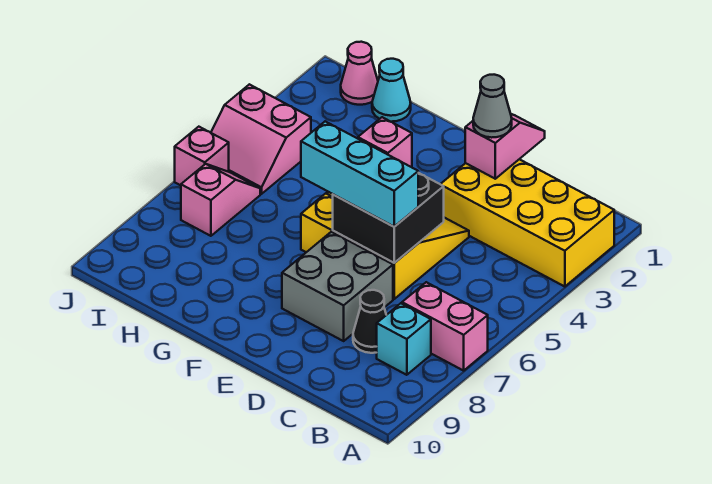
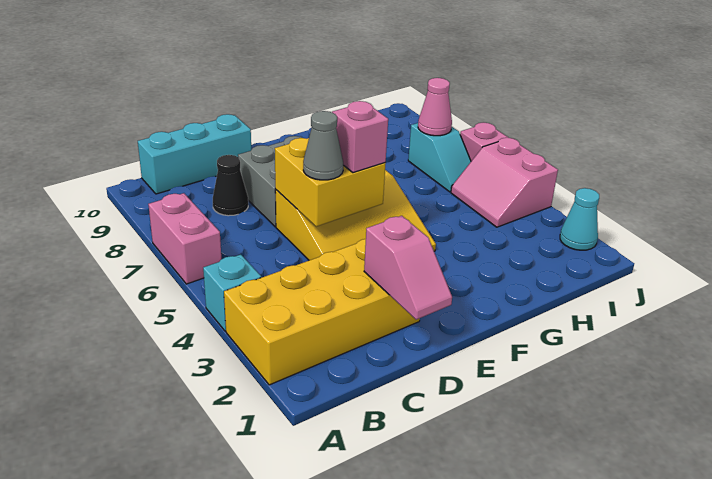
pink 1x2 brick [402,282,488,371] -> pink 1x2 brick turned to [148,193,221,284]
cyan 1x1 brick [377,303,431,375] -> cyan 1x1 brick moved to [203,255,261,331]
grey 1x1 cone [473,75,512,138] -> grey 1x1 cone moved to [303,111,343,180]
black 2x2 brick [333,173,444,263] -> yellow 2x2 brick [275,138,386,227]
cyan 1x3 brick [301,121,418,227] -> cyan 1x3 brick moved to [138,114,251,194]
cyan 1x1 cone [372,59,411,122] -> cyan 1x1 cone moved to [560,188,599,250]
pink 1x1 cone [341,42,378,105] -> pink 1x1 cone moved to [418,78,452,136]
pink 2x2 slope [211,84,311,194] -> pink 2x2 slope turned to [451,138,558,227]
pink 1x2 slope [181,164,260,236] -> cyan 1x2 slope [408,123,471,192]

